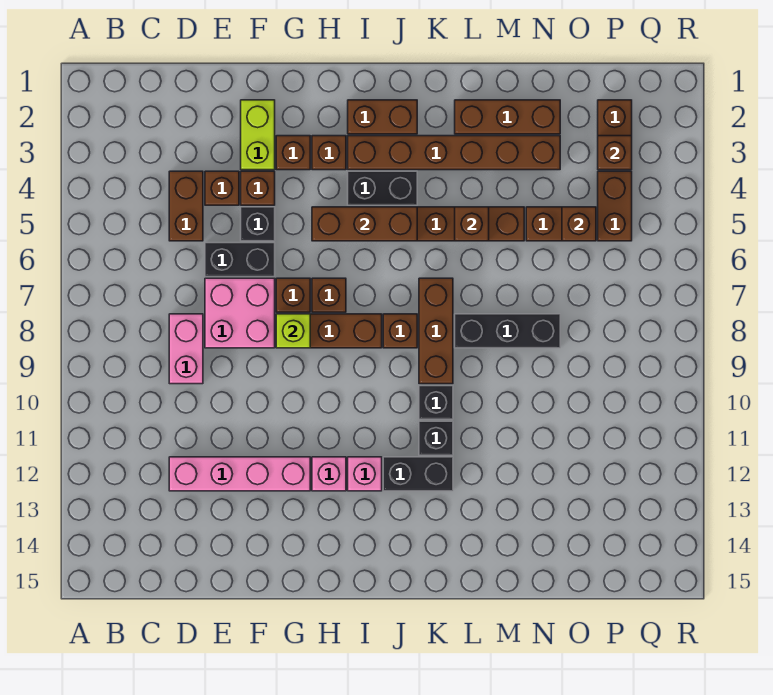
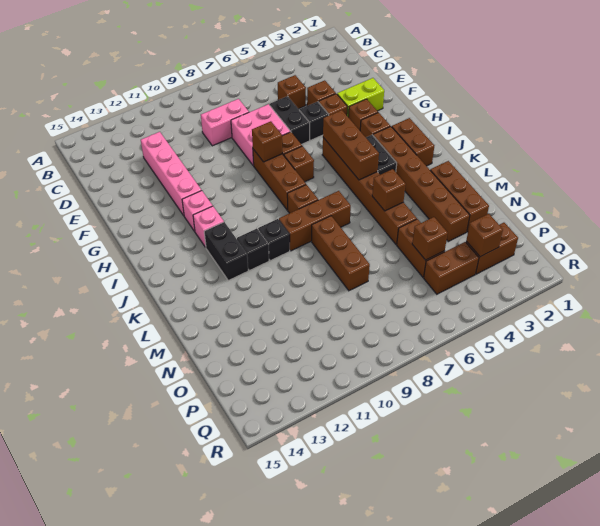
brown 1x2 brick [169,171,203,241] -> brown 1x1 brick [278,75,306,109]
lime 1x1 brick [276,314,310,348] -> brown 1x1 brick [252,121,282,162]
black 1x3 brick [455,314,560,348] -> brown 1x3 brick [312,216,370,291]

